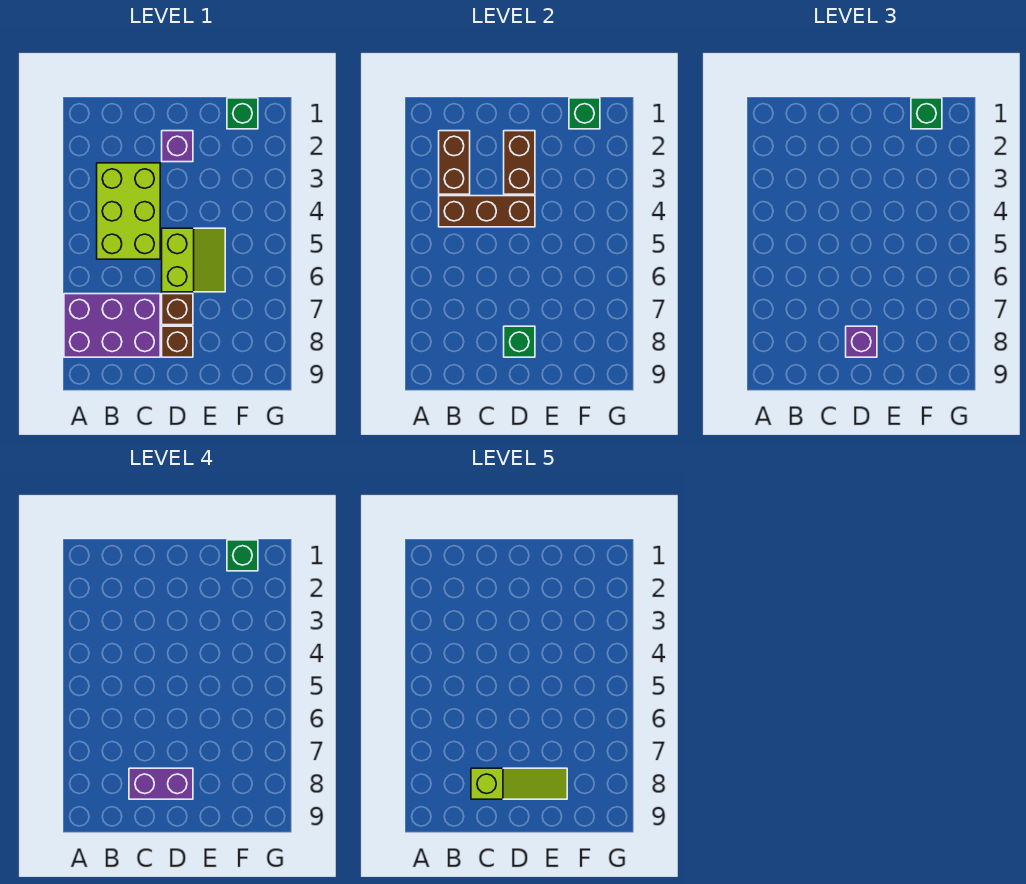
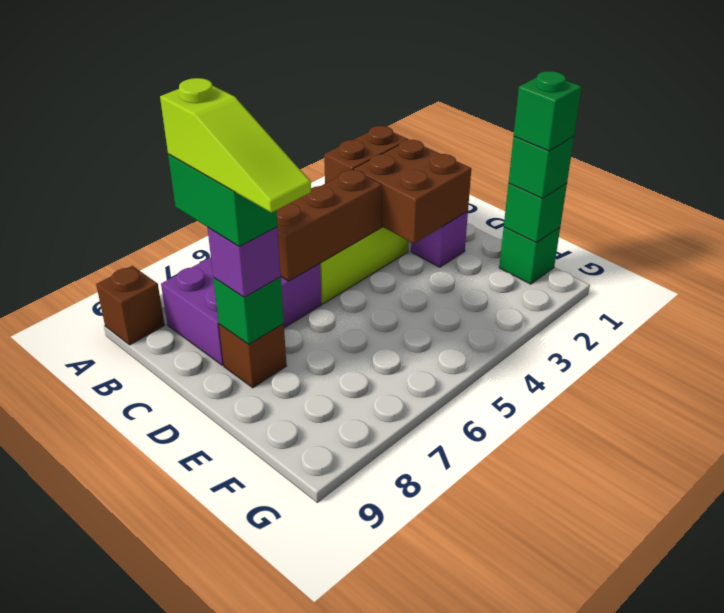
purple 2x3 brick [64,294,160,357] -> purple 2x3 brick turned to [161,257,321,366]
brown 1x3 brick [439,196,535,227] -> brown 1x3 brick turned to [276,170,382,281]
purple 1x2 brick [129,768,193,799] -> green 1x2 brick [168,154,277,247]
brown 1x2 brick [504,131,535,194] -> brown 2x2 brick [354,140,471,243]
lime 2x2 slope [162,228,225,292] -> none
brown 1x1 brick [162,294,193,325] -> brown 1x1 brick moved to [96,266,165,345]

